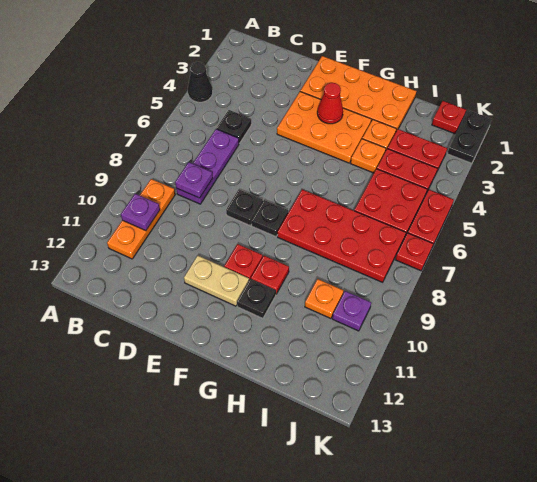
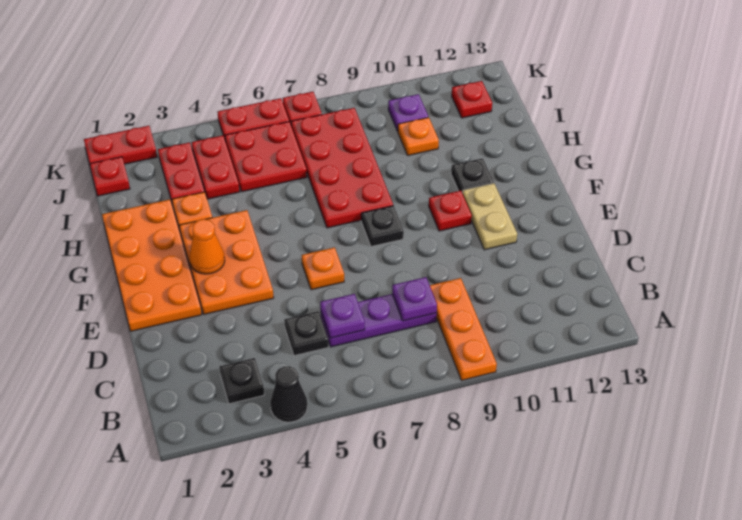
orange 1x3 plate [107,179,175,259] -> orange 1x3 plate turned to [430,278,497,380]
purple 1x1 plate [121,194,160,231] -> purple 1x1 plate moved to [320,294,365,338]
black 1x1 plate [226,190,263,226] -> black 1x1 plate moved to [219,358,264,404]
red 1x1 cone [317,83,343,124] -> orange 1x1 cone [190,219,225,274]
red 1x1 plate [251,256,289,294] -> red 1x1 plate moved to [452,81,492,118]
orange 1x1 plate [351,139,386,173] -> orange 1x1 plate moved to [302,247,344,290]
black 1x2 plate [447,110,492,163] -> red 1x2 plate [84,126,157,164]

